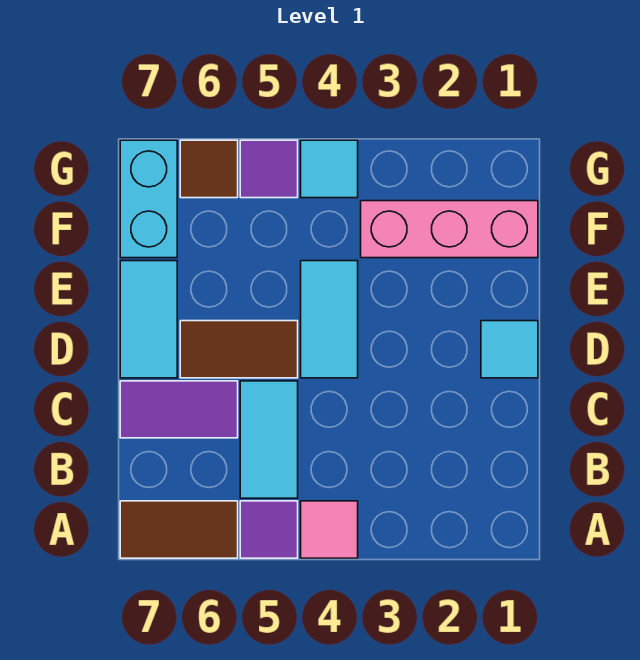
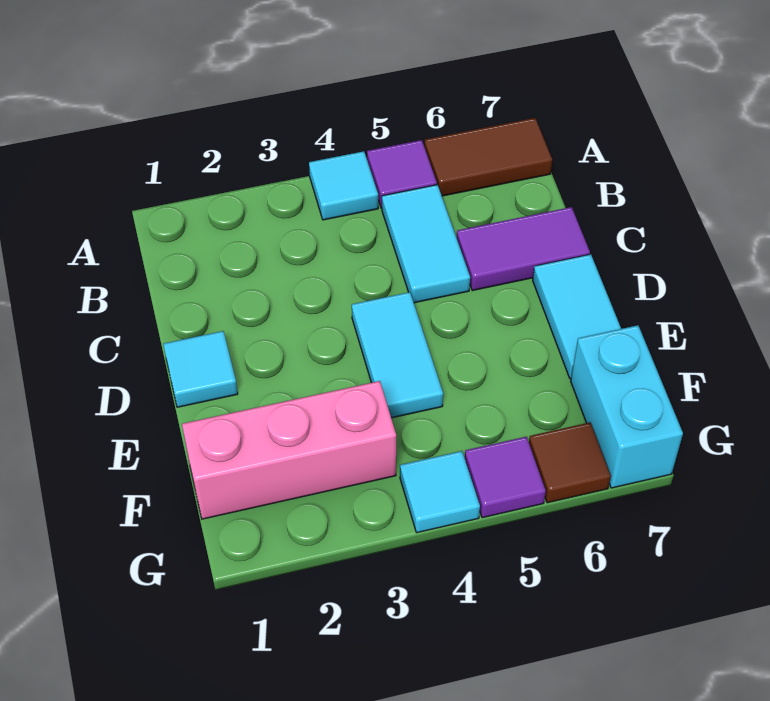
pink 1x1 tile [301,501,358,558] -> cyan 1x1 tile [309,151,378,220]
brown 1x2 tile [180,321,298,378] -> none

